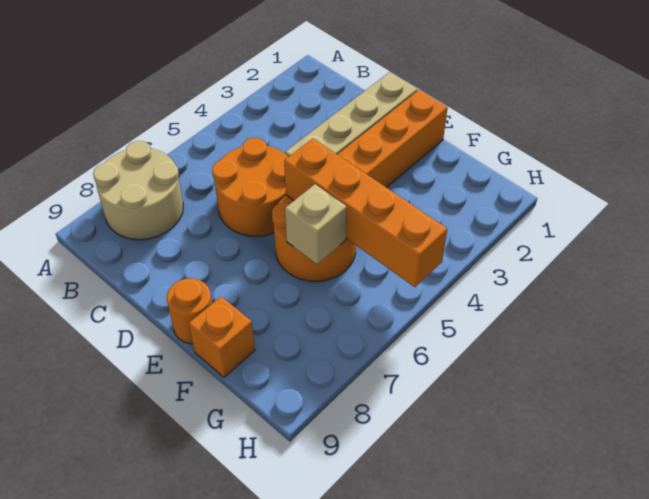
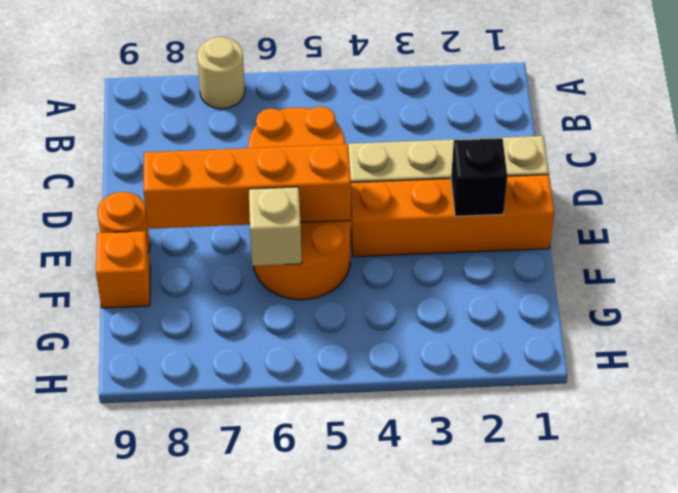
tan 2x2 round brick [93,141,183,240] -> tan 1x1 round brick [197,37,245,109]
none -> black 1x1 brick [451,138,507,216]
orange 1x4 brick [284,139,447,287] -> orange 1x4 brick turned to [144,144,351,229]

